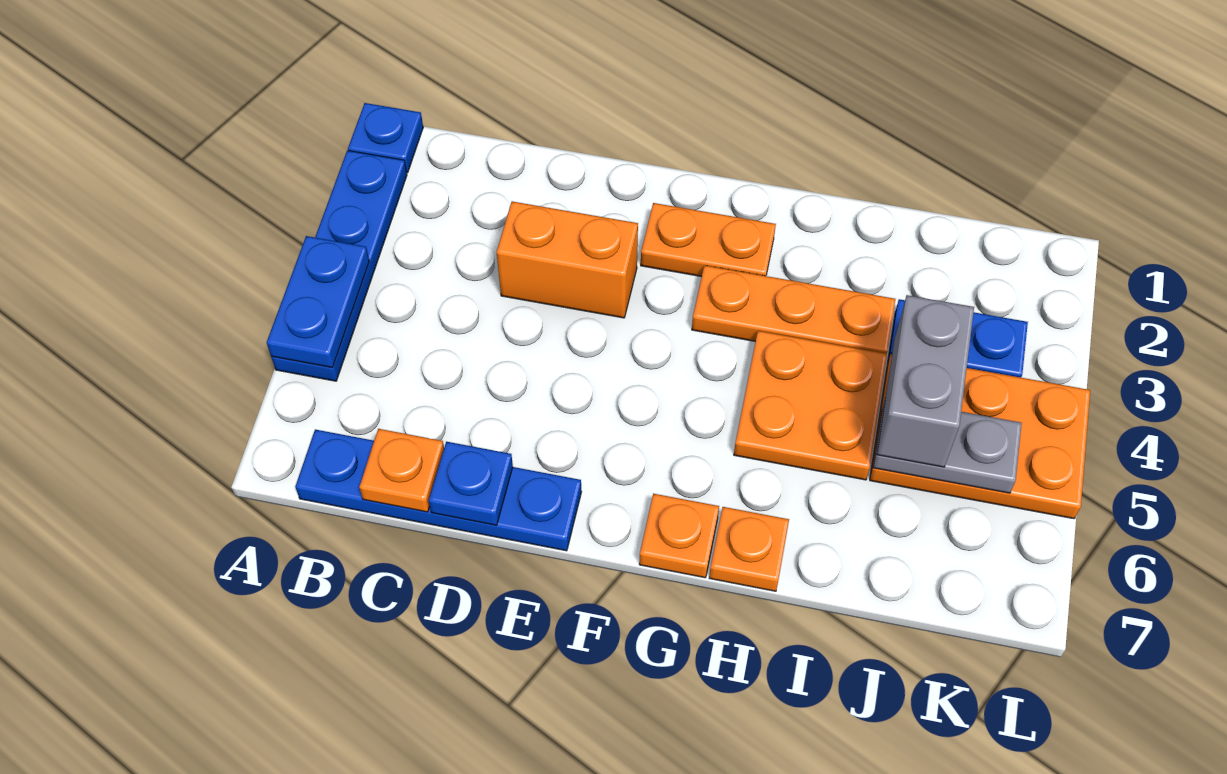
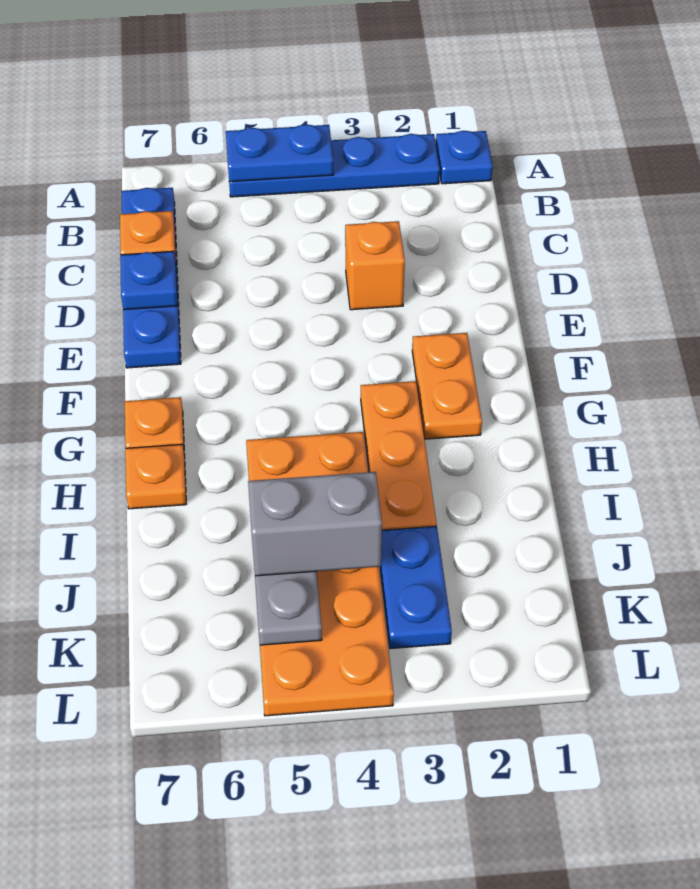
orange 1x2 brick [496,201,638,318] -> orange 1x1 brick [345,221,405,310]

